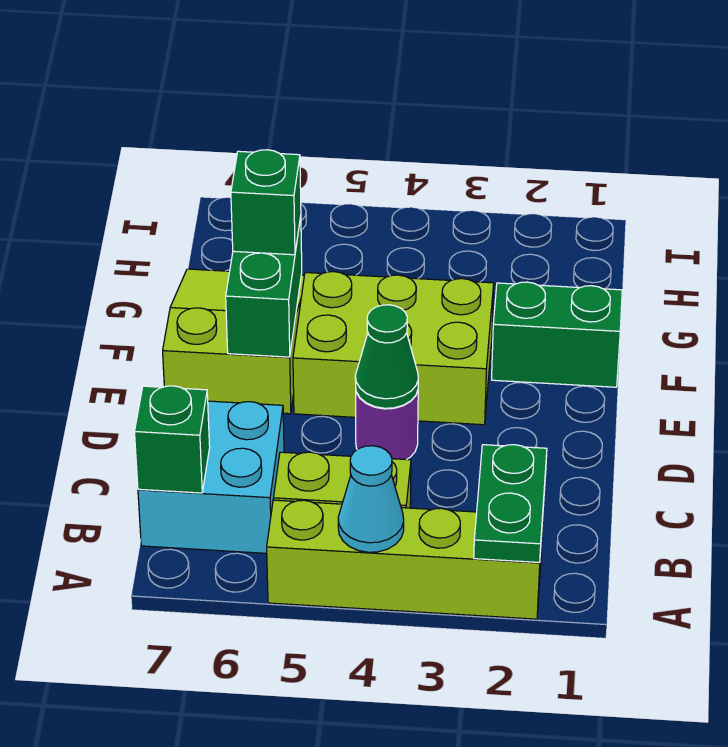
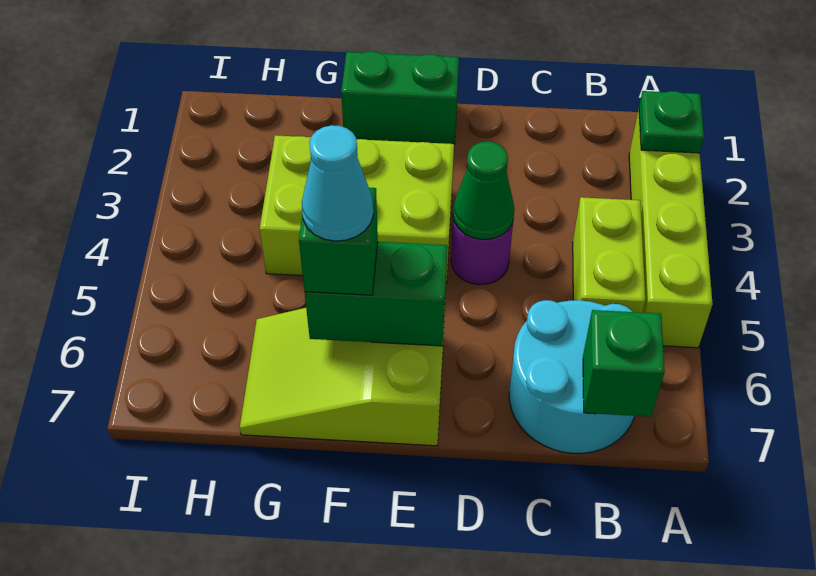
green 1x2 plate [474,445,547,562] -> green 1x1 plate [639,91,704,153]
cyan 1x1 cone [338,446,404,552] -> cyan 1x1 cone moved to [302,125,373,241]
cyan 2x2 brick [138,401,284,553] -> cyan 2x2 round brick [509,300,635,453]
lime 2x3 brick [293,272,494,425] -> lime 2x3 brick turned to [260,135,454,283]
green 1x2 brick [492,282,622,387] -> green 1x2 brick turned to [341,51,459,144]

